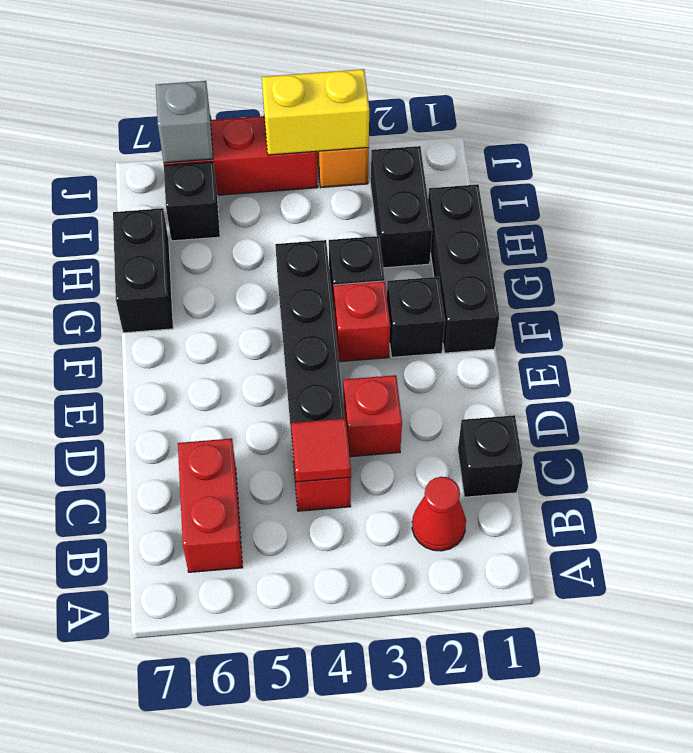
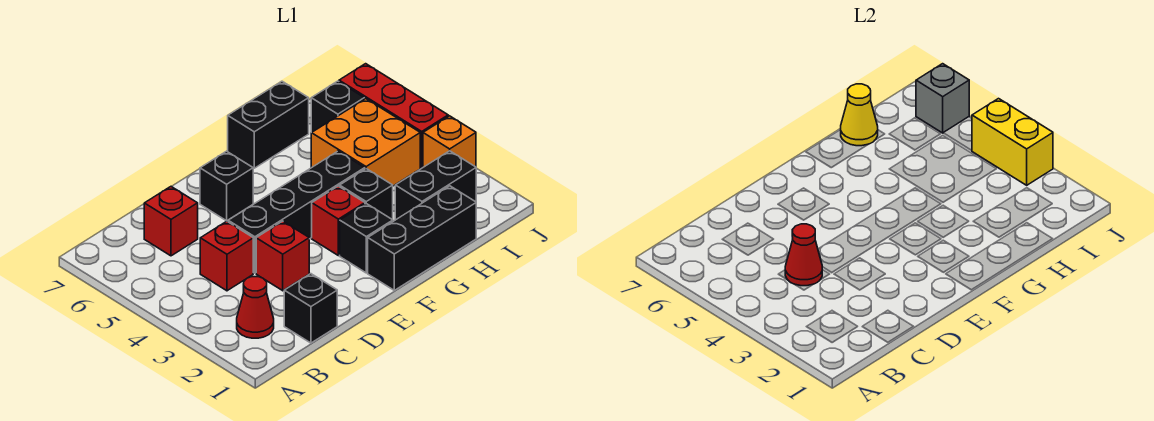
red 1x2 brick [178,438,243,572] -> red 1x1 brick [144,187,198,256]
red 1x1 tile [291,419,351,482] -> red 1x1 cone [785,224,822,286]
none -> black 1x1 brick [200,151,253,221]
none -> orange 2x2 brick [311,99,420,186]
none -> yellow 1x1 cone [841,84,878,146]

